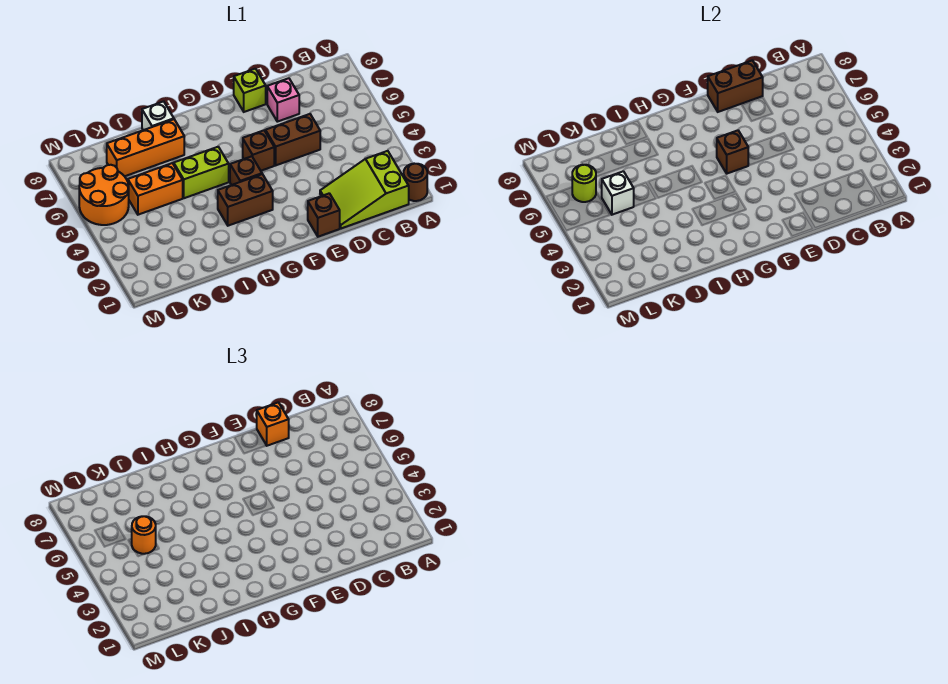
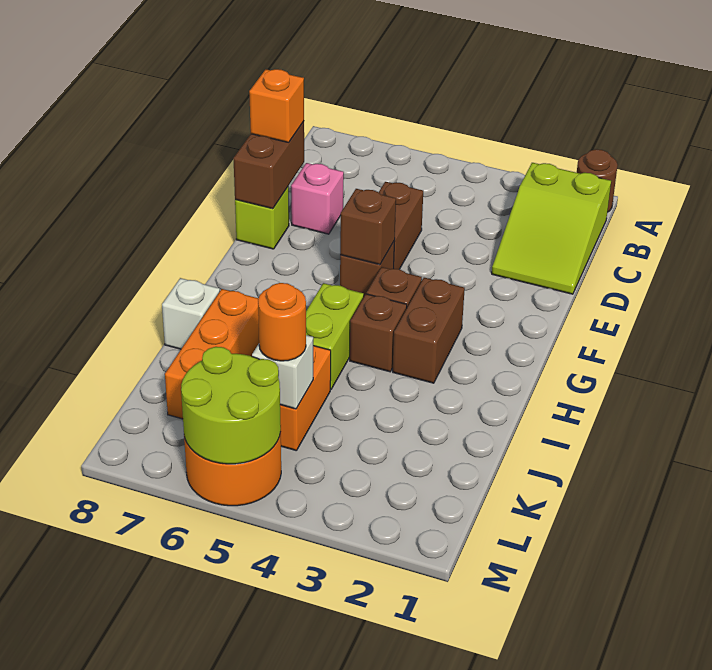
brown 1x1 brick [308,193,340,237] -> brown 1x1 brick moved to [350,294,407,372]
lime 1x1 round brick [572,165,596,202] -> lime 2x2 round brick [181,347,281,464]

